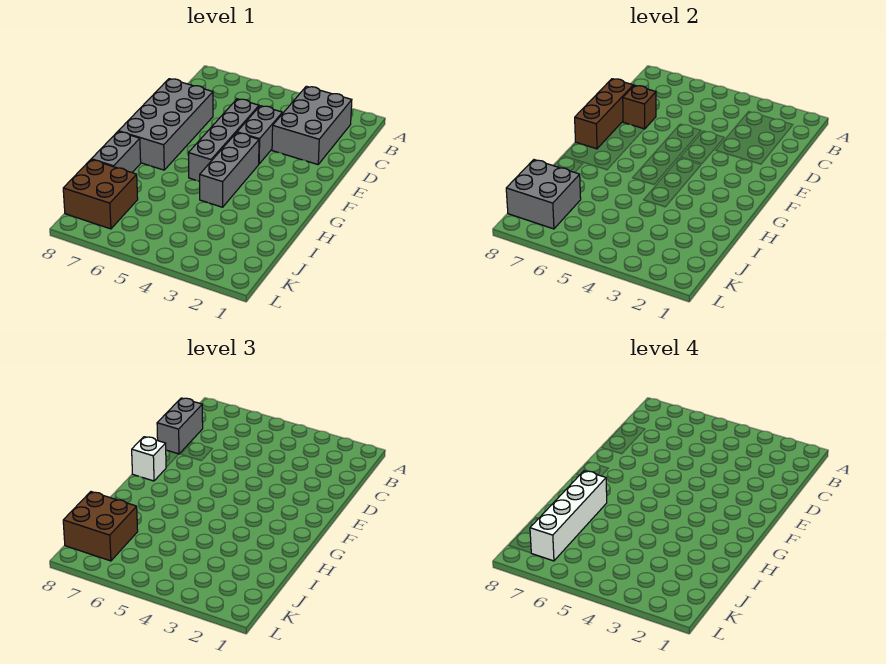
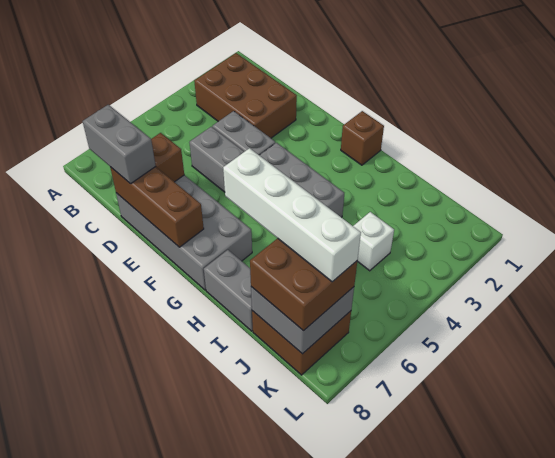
grey 2x3 brick [272,86,352,165] -> brown 2x3 brick [194,53,297,138]
white 1x1 brick [132,437,166,481] -> white 1x1 brick moved to [353,212,394,271]
none -> brown 1x1 brick [341,111,384,165]

